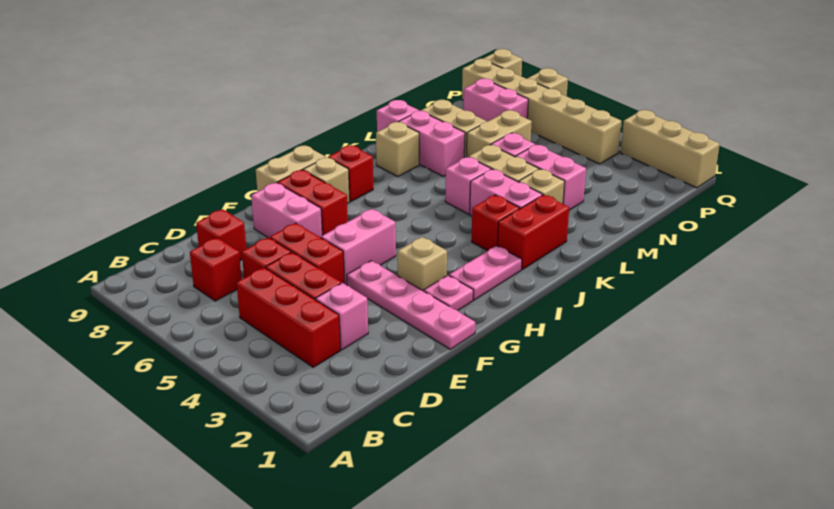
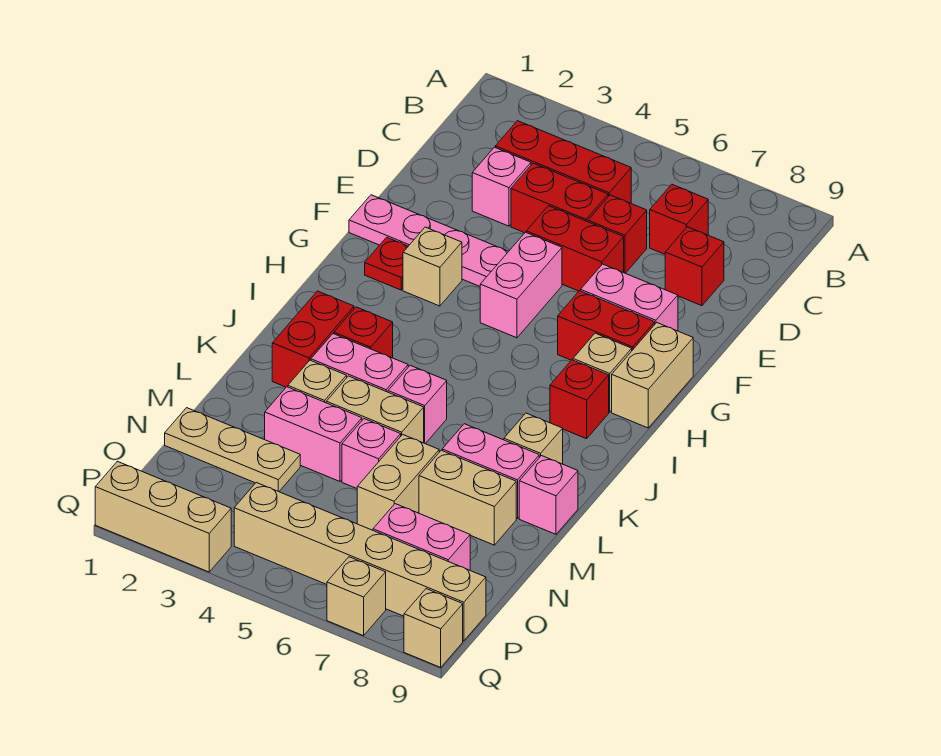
pink 1x1 plate [424,275,473,310] -> red 1x1 plate [365,237,408,290]
pink 1x2 plate [449,246,522,300] -> none
none -> tan 1x3 plate [165,408,300,492]

